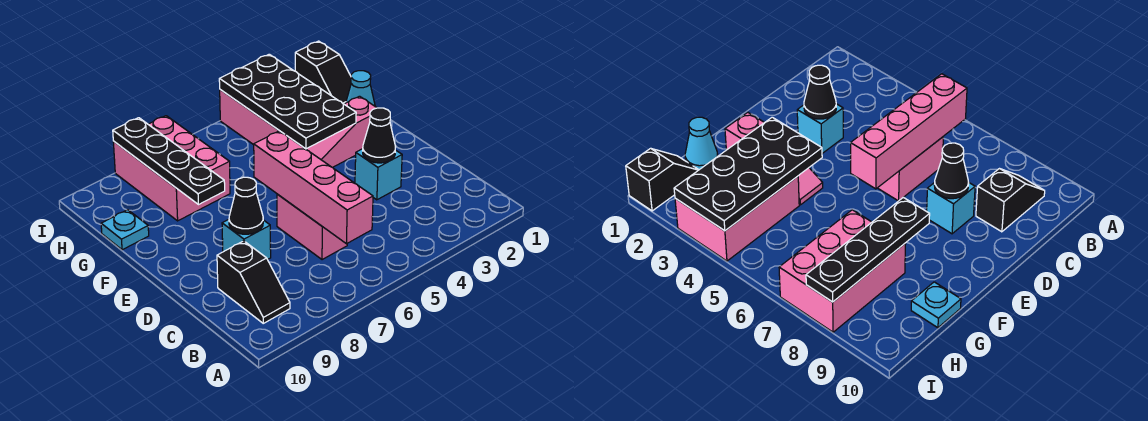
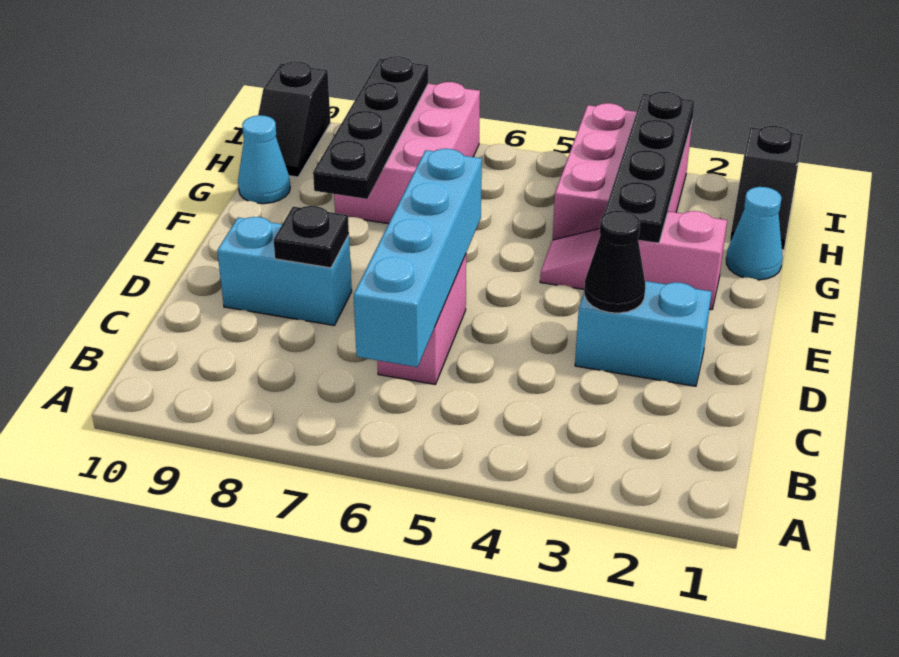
pink 1x4 brick [254,131,373,244] -> cyan 1x4 brick [354,149,482,367]
black 1x2 slope [217,241,290,323] -> black 1x2 slope moved to [258,61,331,177]
cyan 1x1 brick [355,149,402,200] -> cyan 1x2 brick [575,281,712,386]
cyan 1x1 brick [222,219,271,260] -> cyan 1x2 brick [217,217,352,325]
black 1x1 cone [229,177,263,234] -> black 1x1 plate [274,206,349,268]
black 2x4 plate [219,54,356,149] -> black 1x4 plate [604,92,695,243]
cyan 1x1 plate [101,210,149,250] -> cyan 1x1 cone [238,115,290,204]

